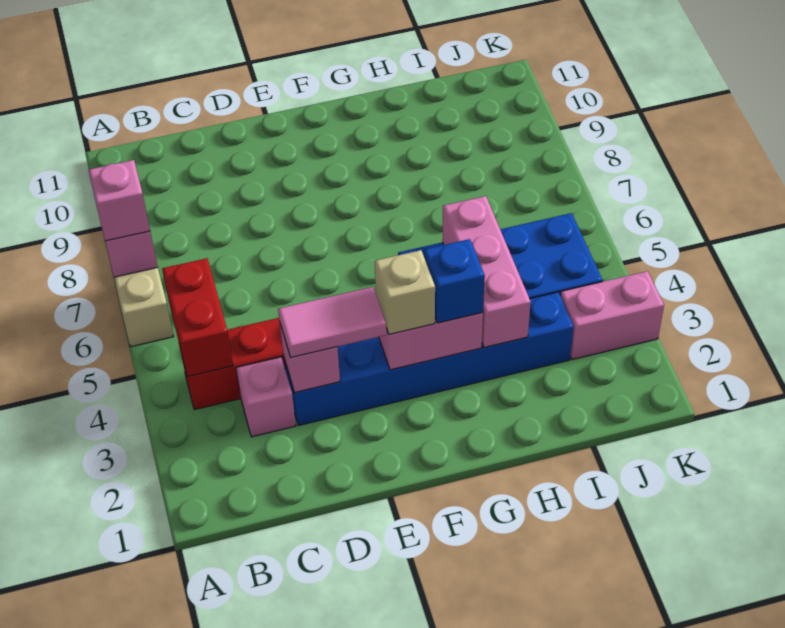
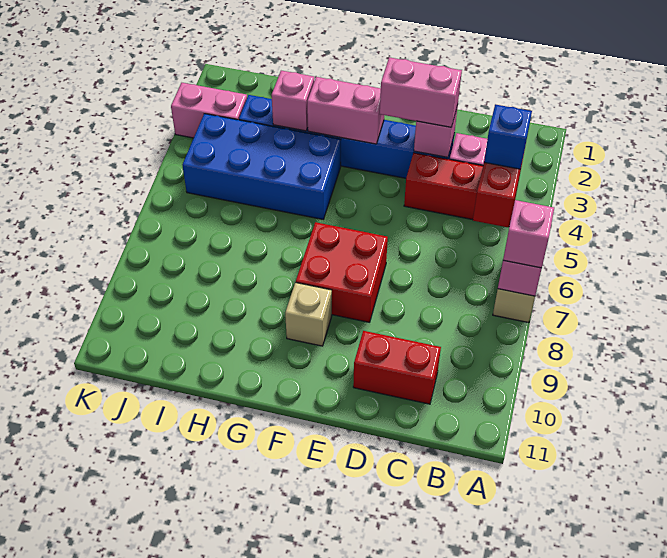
none -> red 1x2 brick [353,331,441,404]
pink 1x2 tile [278,287,386,358] -> pink 1x2 brick [380,57,462,127]
none -> red 2x2 brick [296,222,388,322]
tan 1x1 brick [375,250,435,334] -> tan 1x1 brick moved to [285,282,332,346]
blue 1x1 brick [424,239,485,323] -> blue 1x1 brick moved to [484,104,532,169]
pink 1x3 brick [442,196,531,347] -> pink 1x1 brick [272,71,314,131]

